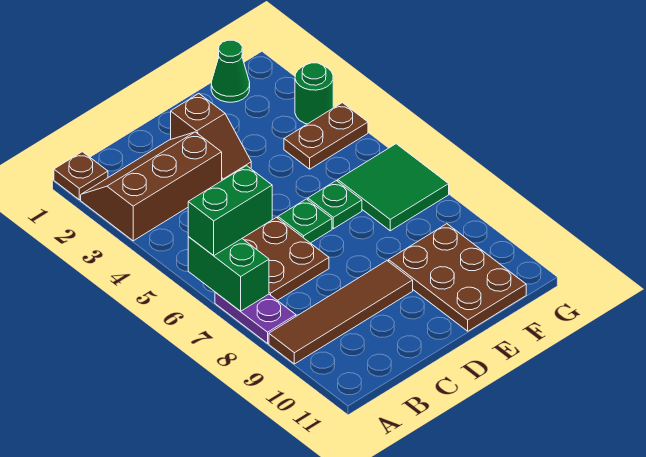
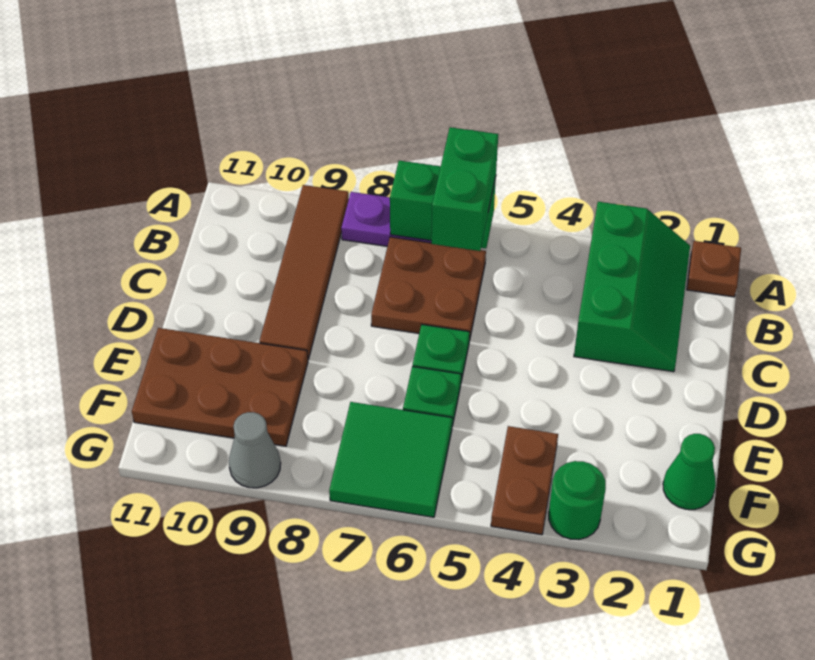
brown 2x3 slope [81,132,222,241] -> green 2x3 slope [574,202,690,372]
brown 1x2 slope [171,94,251,180] -> none
none -> grey 1x1 cone [229,412,281,488]

